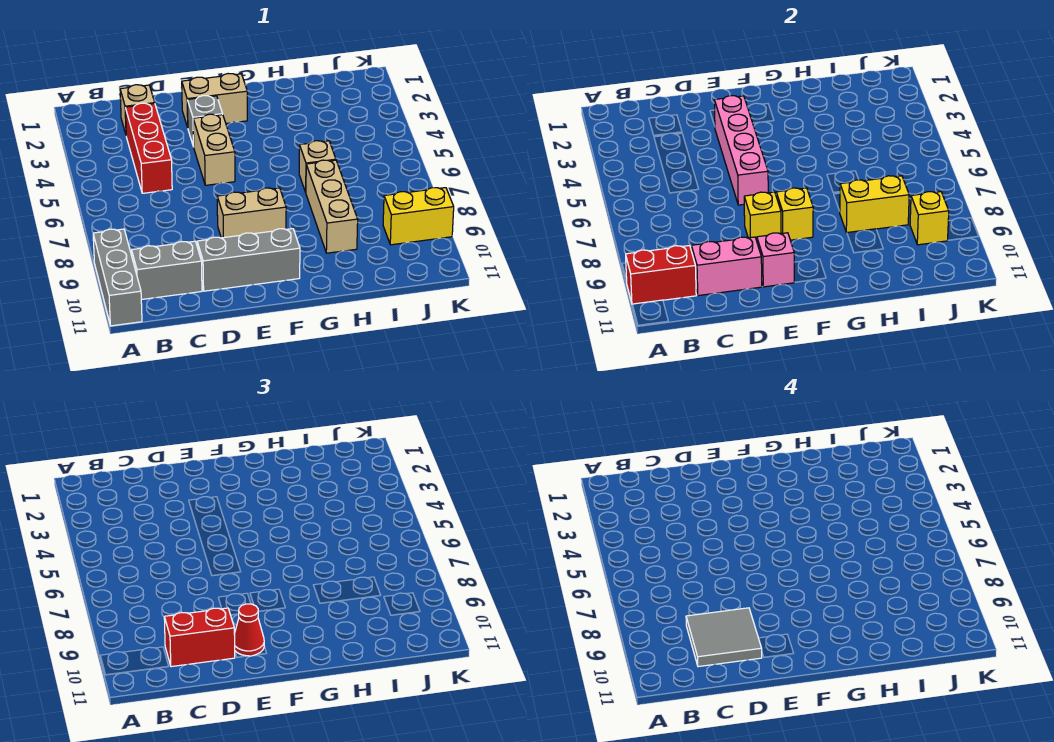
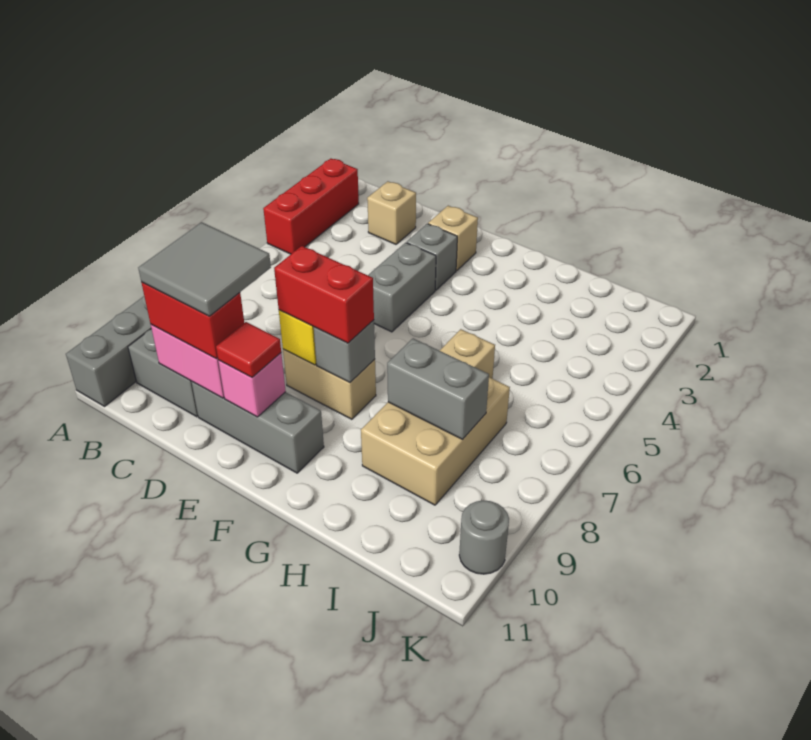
red 1x2 brick [626,246,696,304] -> red 1x2 brick moved to [274,246,374,343]
red 1x3 brick [125,103,172,193] -> red 1x3 brick moved to [263,159,359,254]
tan 1x2 brick [182,74,247,127] -> tan 1x1 brick [428,206,478,271]
pink 1x4 brick [714,96,768,205] -> none
tan 1x2 brick [193,114,235,185] -> grey 1x2 brick [368,243,436,332]
red 1x1 cone [234,604,264,656] -> red 1x1 tile [216,322,281,377]
yellow 1x1 brick [776,188,813,240] -> grey 1x1 brick [314,320,375,382]
tan 1x3 brick [306,160,358,253] -> tan 2x3 brick [361,377,510,505]
yellow 1x2 brick [840,176,909,233] -> grey 1x2 brick [387,338,489,439]
yellow 1x2 brick [383,188,454,245] -> none
yellow 1x1 brick [910,192,949,245] -> none
none -> grey 1x1 round brick [459,500,509,574]

